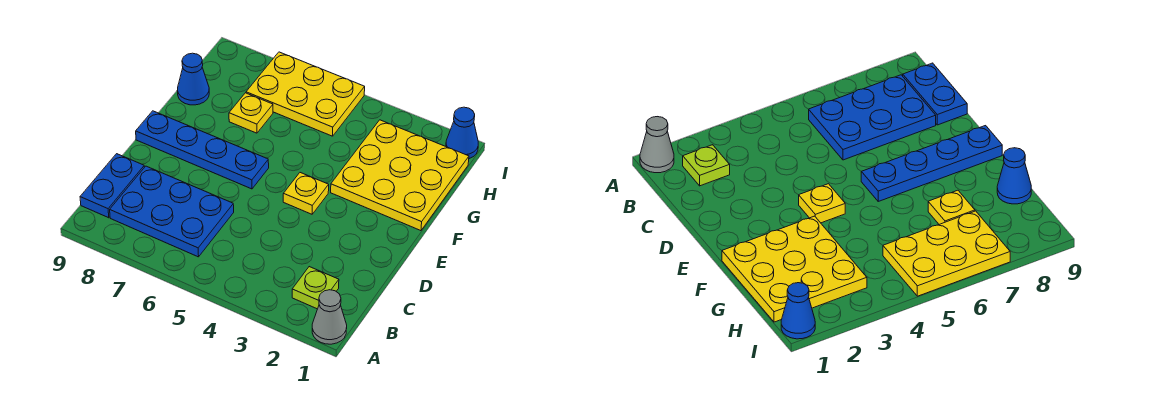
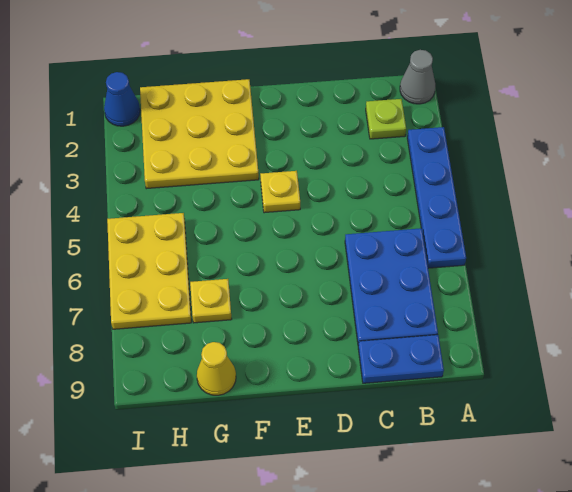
blue 1x4 plate [136,111,269,189] -> blue 1x4 plate moved to [407,127,466,268]
blue 1x1 cone [177,53,209,105] -> yellow 1x1 cone [197,342,236,395]

